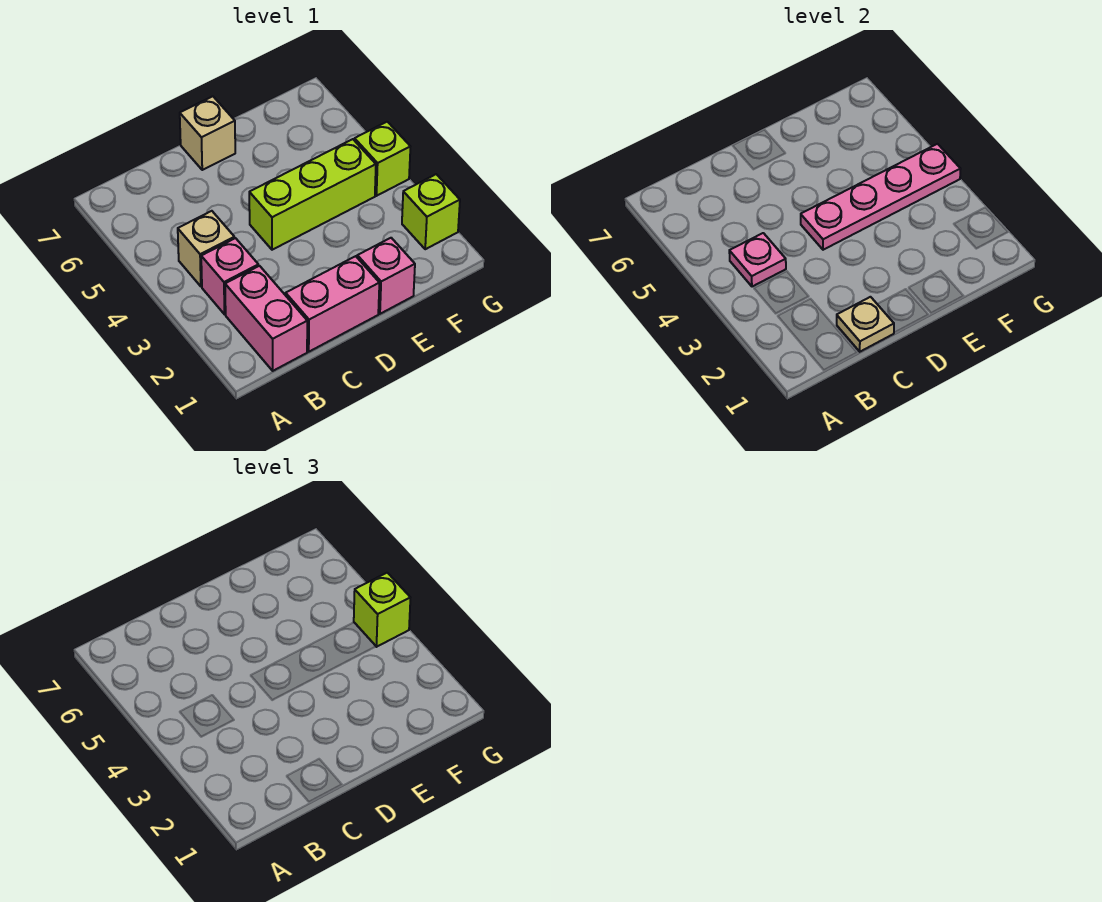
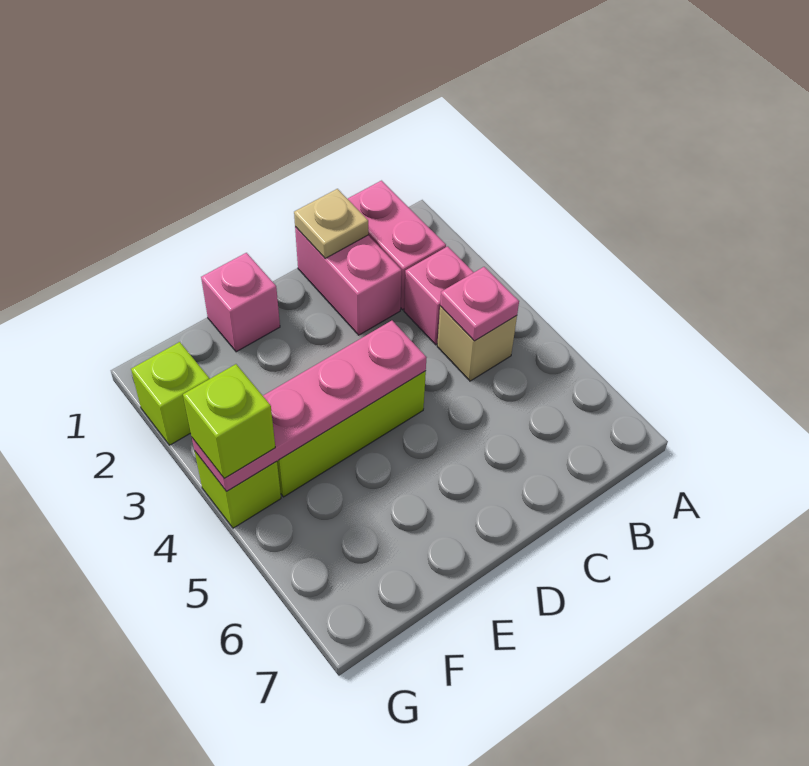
pink 1x2 brick [286,256,379,352] -> pink 1x2 brick turned to [295,227,402,335]
tan 1x1 brick [180,96,235,170] -> none

